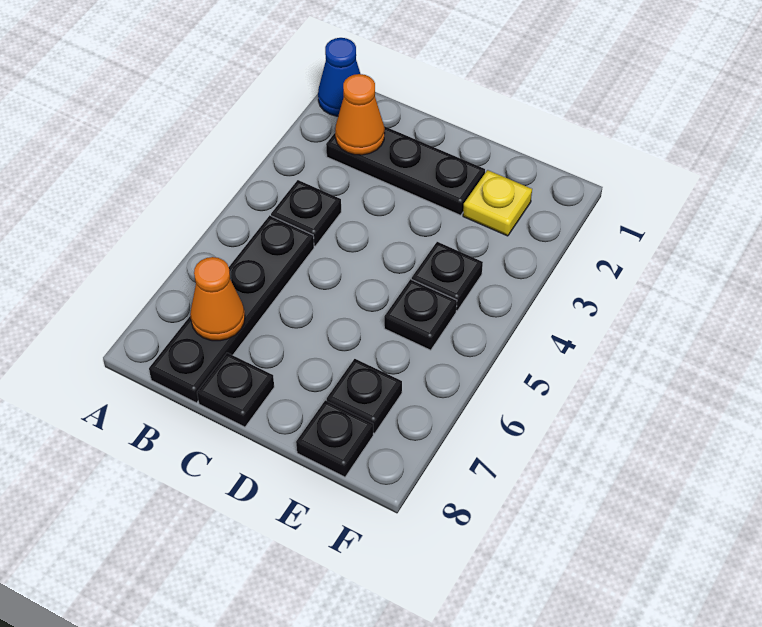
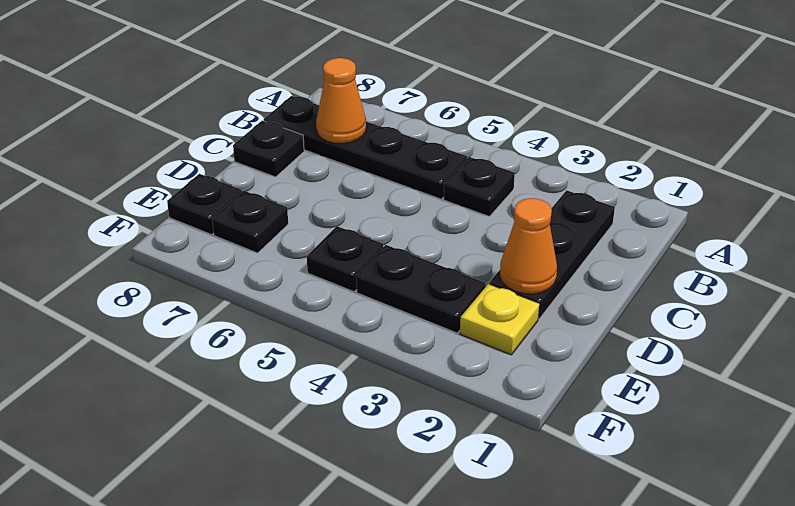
blue 1x1 cone [318,38,360,116] -> none
orange 1x1 cone [335,74,385,155] -> orange 1x1 cone moved to [500,198,557,294]
black 1x1 plate [412,242,483,311] -> black 1x2 plate [356,245,486,333]

